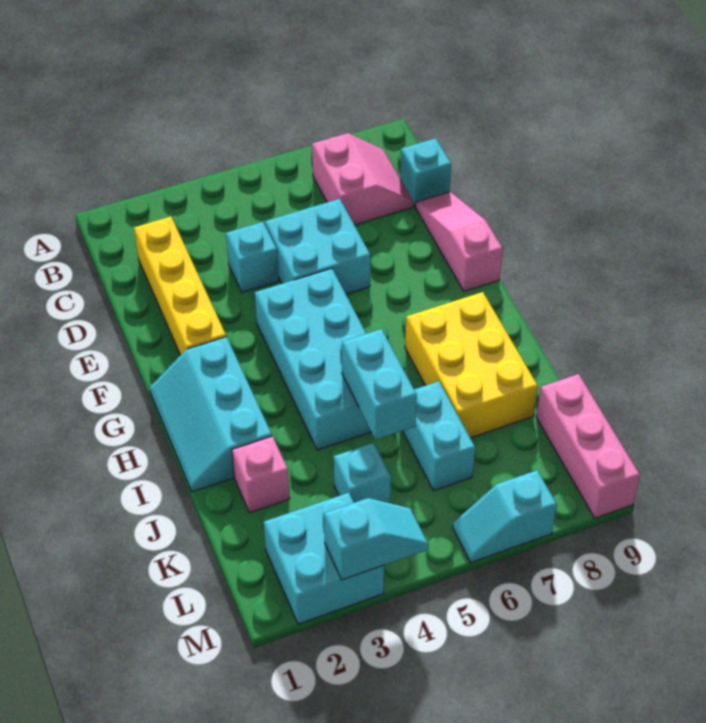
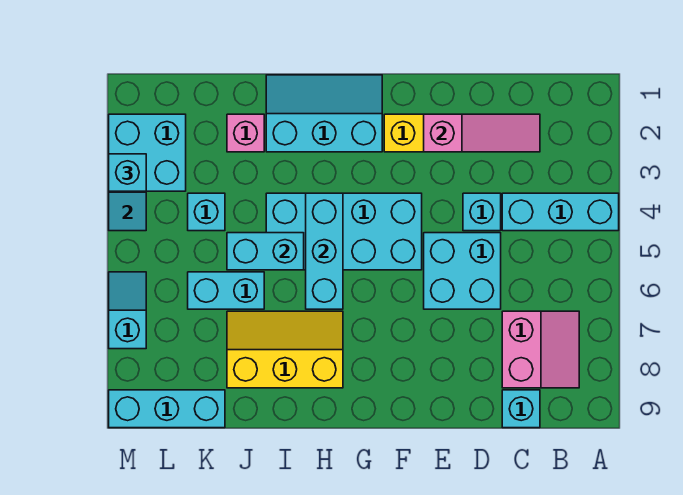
none -> cyan 1x3 brick [502,193,619,231]
pink 2x2 slope [312,133,413,225] -> pink 2x2 slope turned to [502,311,579,388]
pink 1x3 slope [416,192,503,291] -> pink 1x3 slope moved to [424,114,540,152]
none -> cyan 1x3 brick [306,193,343,309]
yellow 2x3 brick [405,292,538,438] -> yellow 2x3 slope [227,311,343,388]
pink 1x3 brick [536,374,640,518] -> cyan 1x3 brick [109,390,225,428]
none -> cyan 1x1 brick [109,154,146,191]

